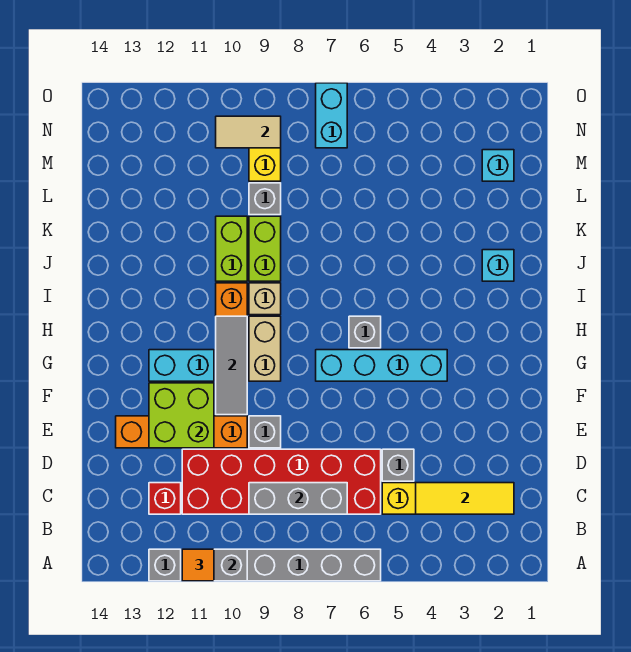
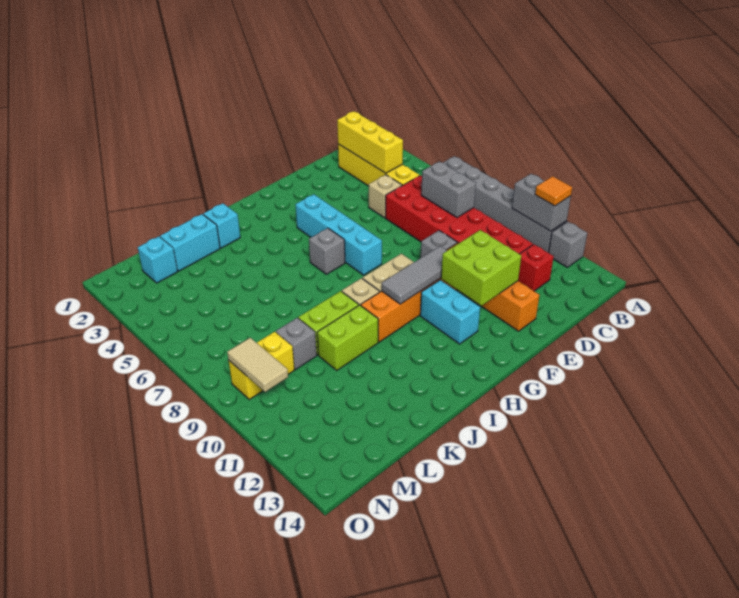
yellow 1x3 tile [416,483,514,514] -> yellow 1x3 brick [337,112,403,173]
grey 1x3 brick [249,483,347,514] -> grey 1x2 brick [421,161,476,218]
grey 1x1 brick [382,449,414,481] -> tan 1x1 brick [369,175,402,218]
cyan 1x2 brick [316,83,347,148] -> cyan 1x2 brick moved to [160,214,220,271]

